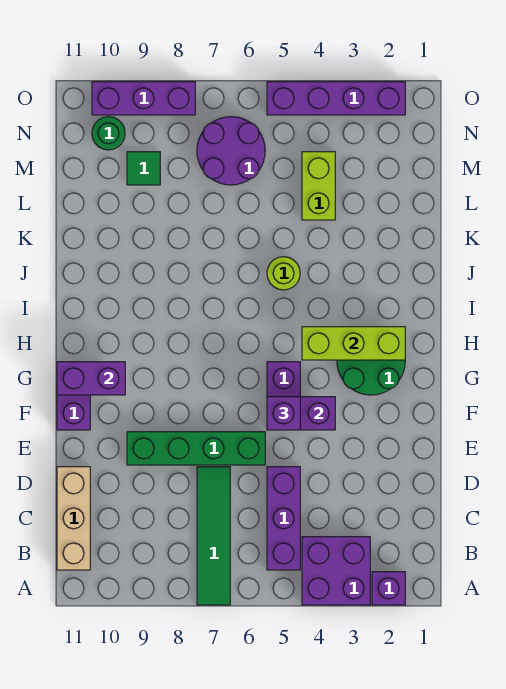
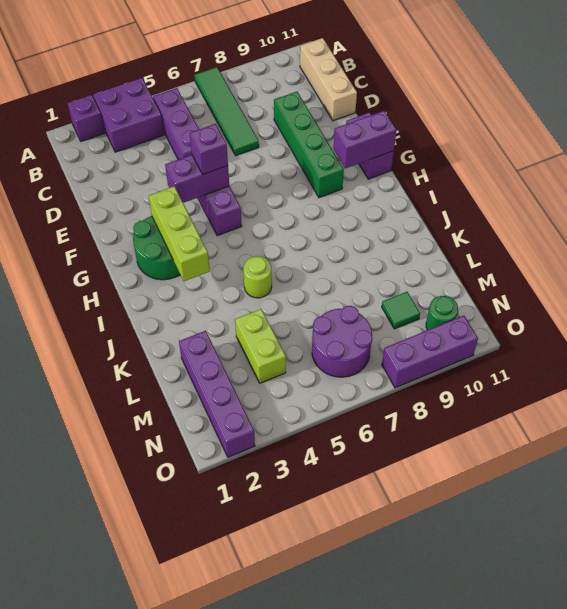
green 1x4 brick [127,432,265,465] -> green 1x4 brick turned to [274,92,344,198]
lime 1x3 brick [302,327,405,360] -> lime 1x3 brick turned to [149,186,210,281]
purple 1x4 brick [267,82,405,115] -> purple 1x4 brick turned to [179,331,255,457]

